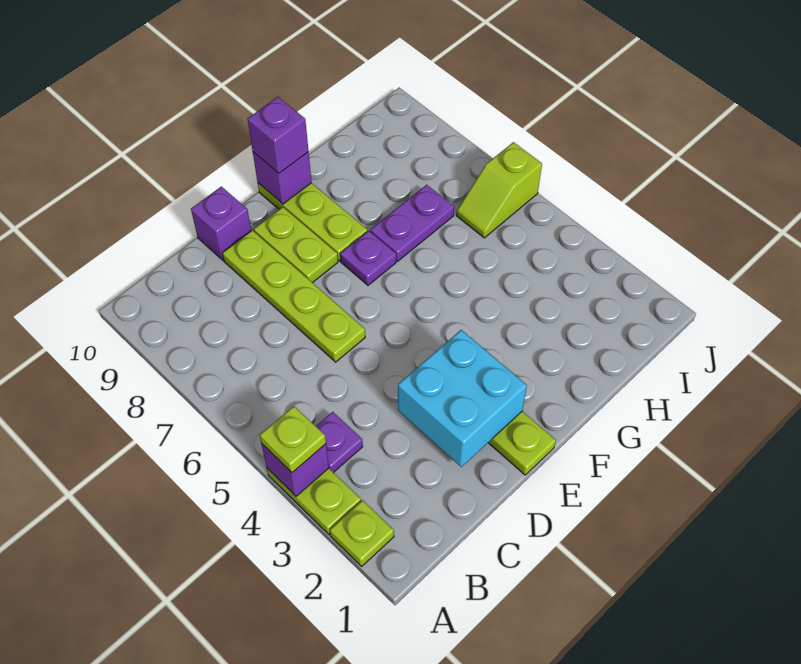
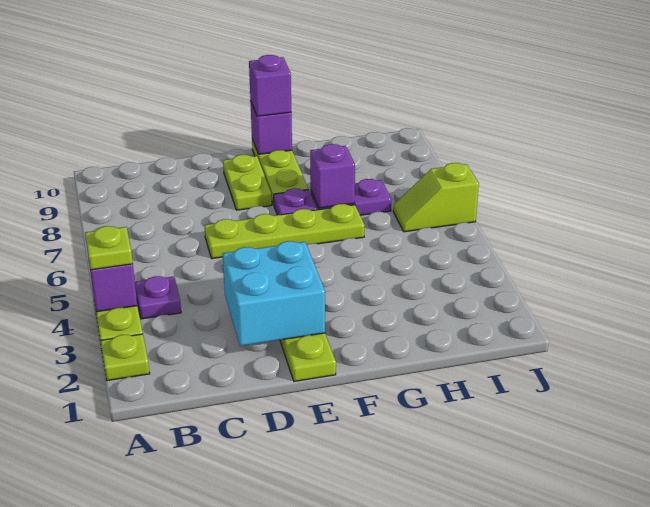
lime 1x4 plate [222,230,365,362] -> lime 1x4 plate turned to [204,204,365,258]
purple 1x1 brick [191,187,251,260] -> purple 1x1 brick moved to [310,144,355,208]

